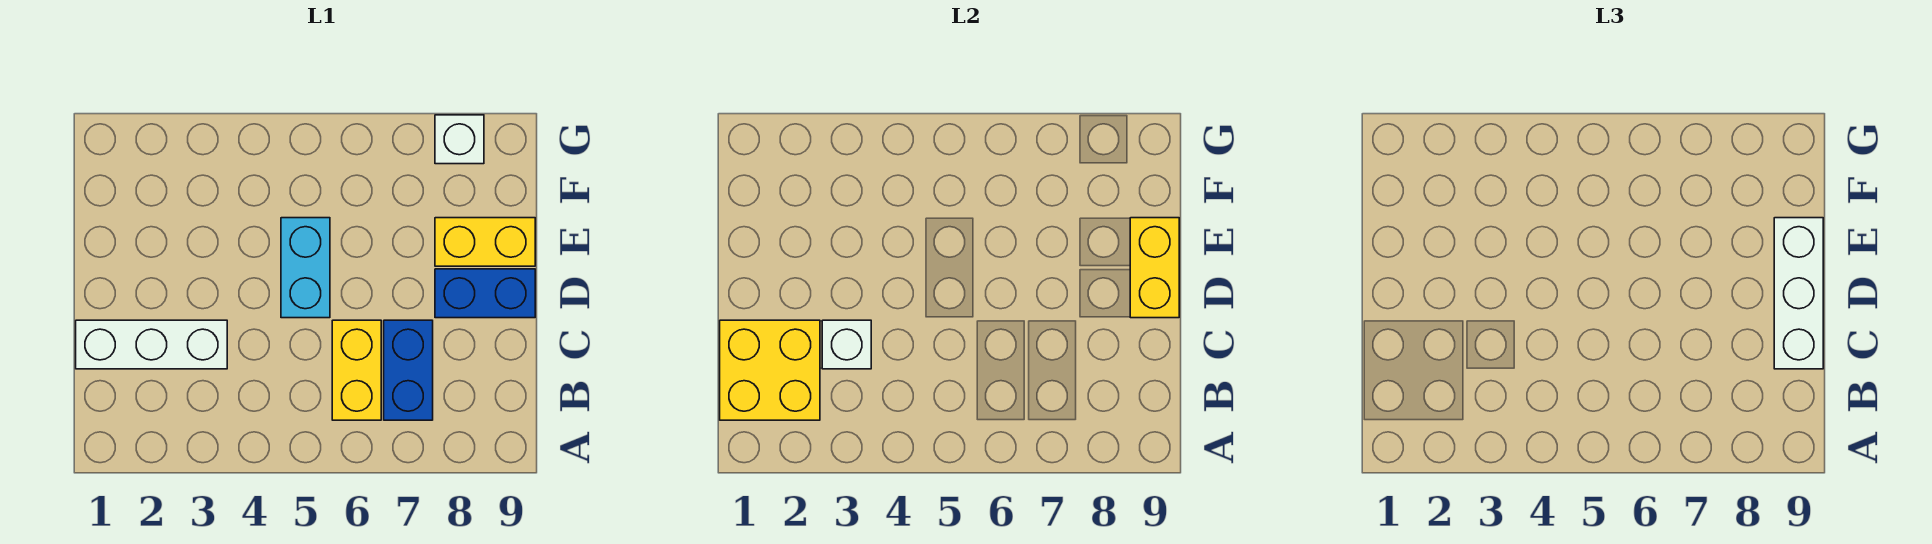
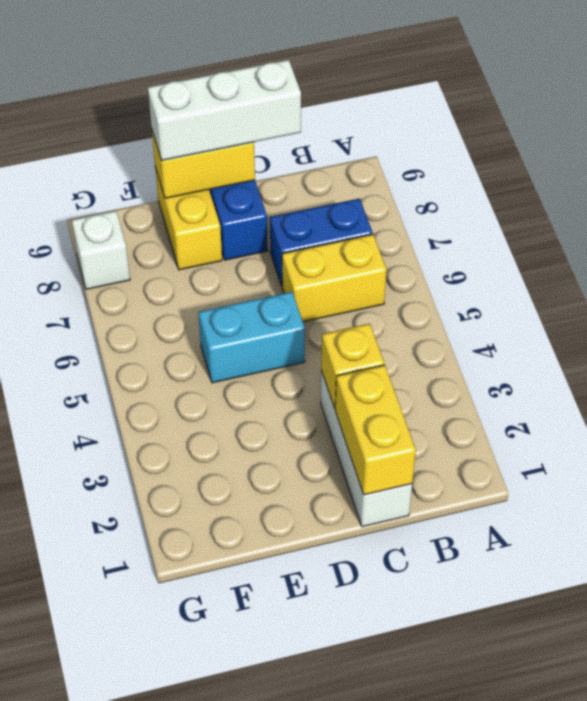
yellow 2x2 brick [720,320,820,420] -> yellow 1x2 brick [335,365,416,495]
white 1x1 brick [822,320,871,369] -> yellow 1x1 brick [321,324,384,408]

